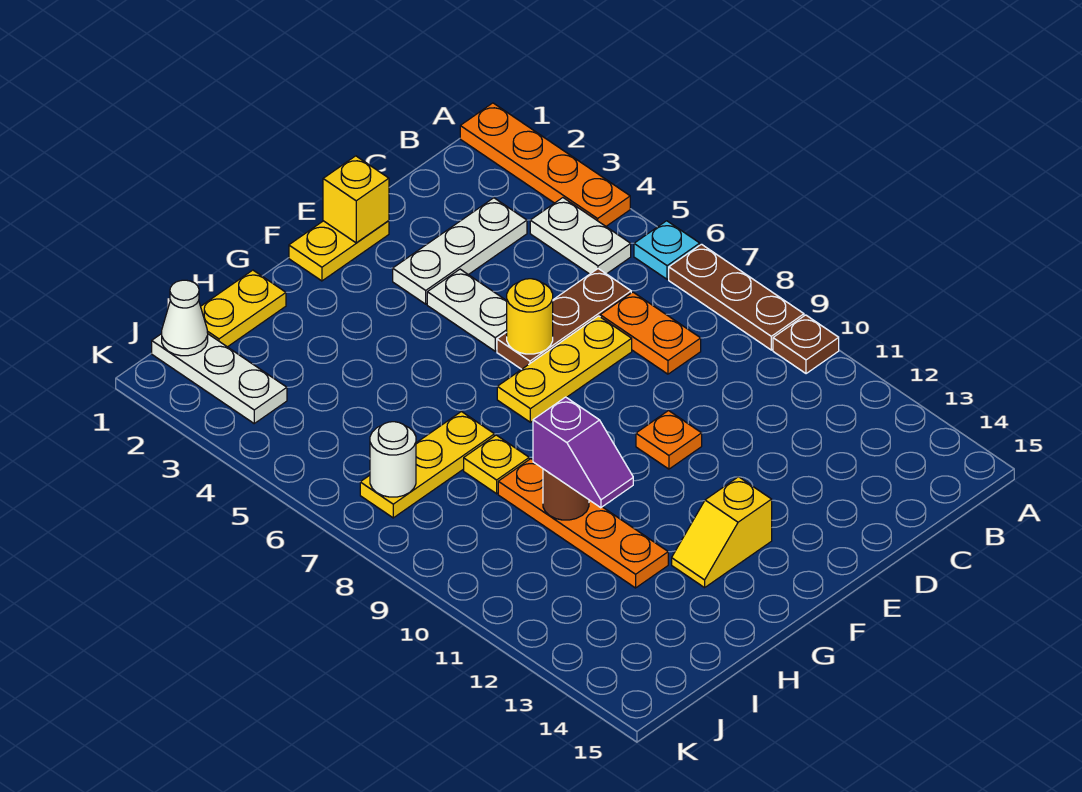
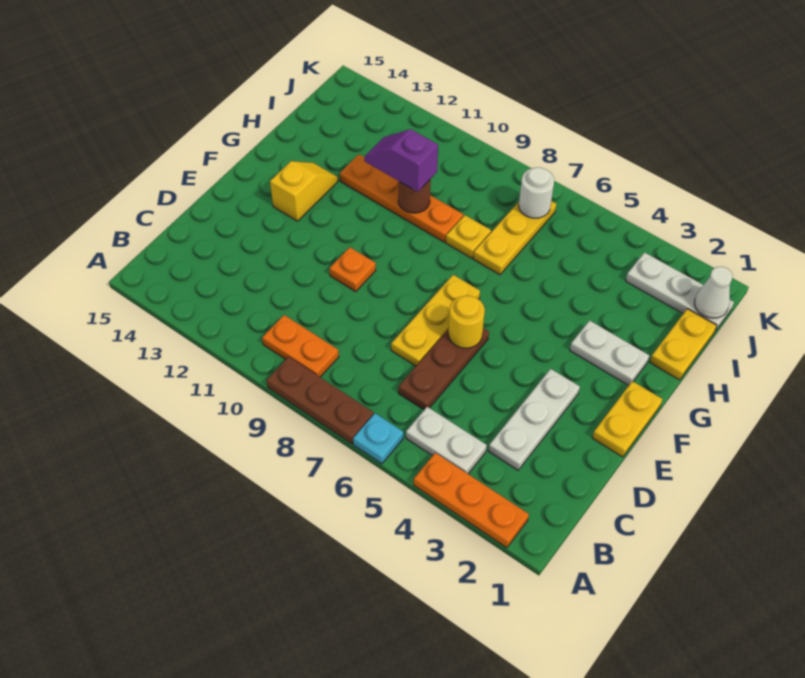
orange 1x4 plate [460,103,630,226] -> orange 1x3 plate [414,453,529,548]
brown 1x1 plate [773,315,839,374] -> none
orange 1x2 plate [600,292,701,374] -> orange 1x2 plate moved to [262,315,339,377]
yellow 1x1 brick [323,156,389,243] -> none
white 1x2 plate [427,269,507,351] -> white 1x2 plate moved to [570,321,649,386]

